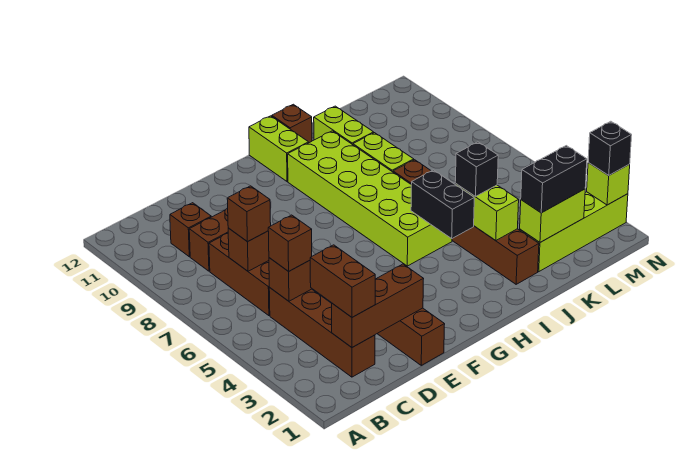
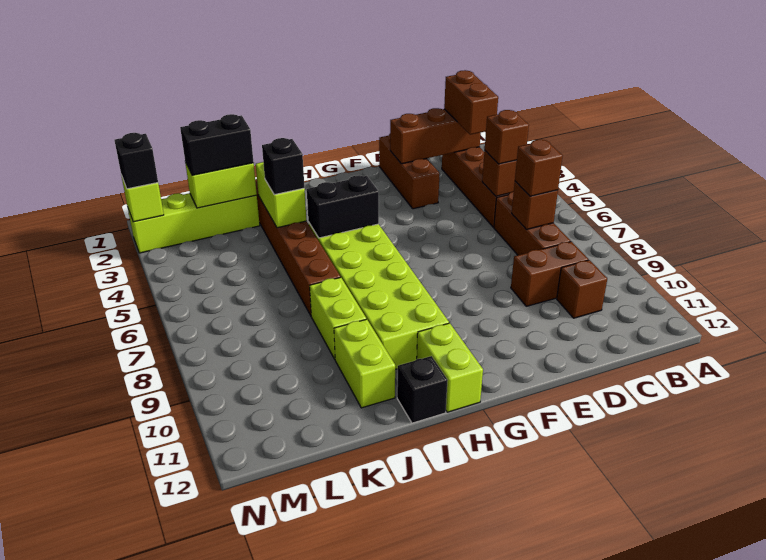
black 1x2 brick [411,170,474,238] -> black 1x2 brick turned to [307,175,379,238]
brown 1x1 brick [272,104,312,143] -> black 1x1 brick [397,356,448,423]

